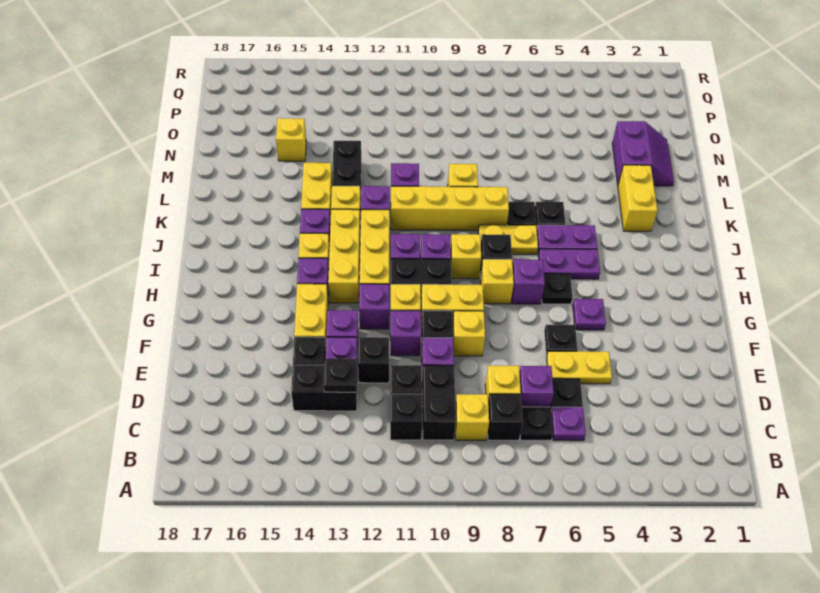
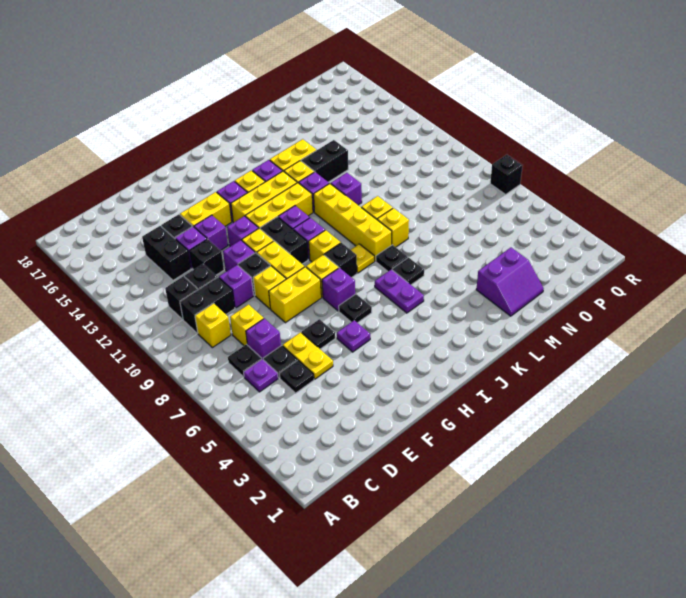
black 1x1 brick [488,394,523,440] -> black 1x1 brick moved to [490,155,523,194]
black 1x1 plate [324,358,356,392] -> black 1x1 plate moved to [279,360,314,393]
purple 1x2 plate [538,249,600,279] -> none
yellow 1x2 plate [478,225,538,254] -> yellow 1x1 plate [351,244,374,273]
yellow 1x2 brick [618,165,657,231] -> yellow 1x2 brick moved to [269,267,321,323]
yellow 1x1 brick [276,118,306,161] -> yellow 1x1 brick moved to [377,208,409,247]

